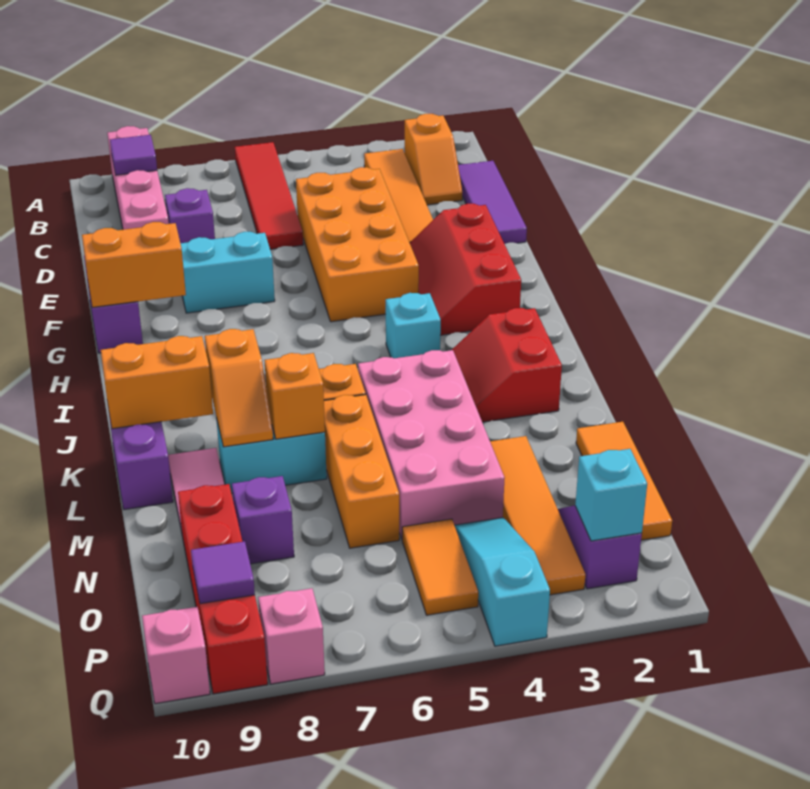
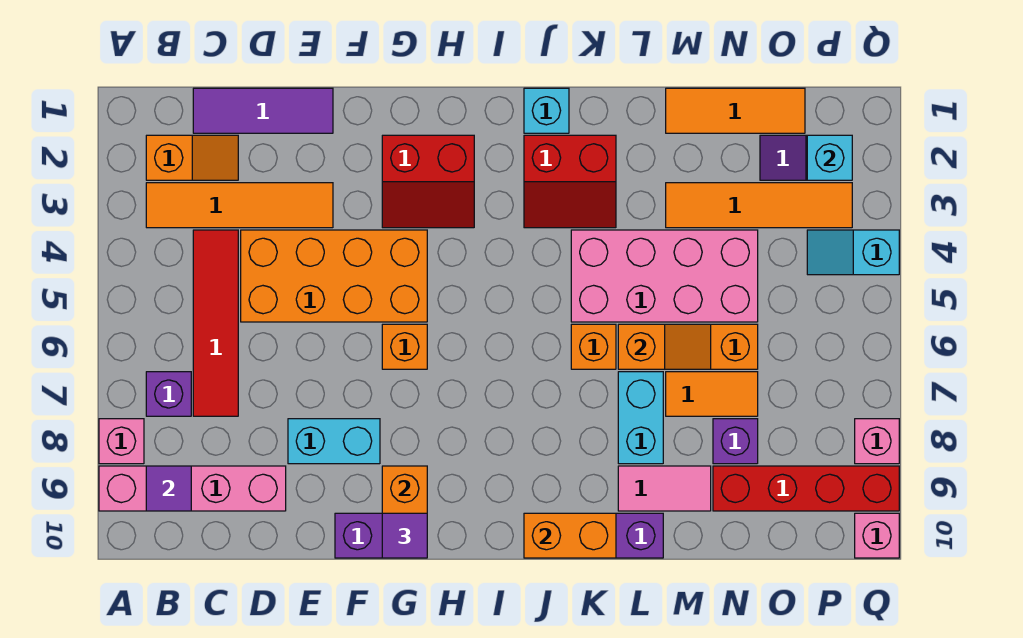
red 1x4 tile [235,142,303,249] -> red 1x4 tile turned to [193,230,238,416]
none -> pink 1x1 brick [99,419,144,464]
purple 1x1 brick [165,188,215,243] -> purple 1x1 brick moved to [146,372,191,416]
red 2x3 slope [410,204,521,335] -> red 2x2 slope [382,135,474,228]
cyan 1x2 brick [181,232,275,313] -> cyan 1x2 brick turned to [288,419,380,464]
cyan 1x1 brick [386,293,441,358] -> cyan 1x1 brick moved to [524,88,569,133]
orange 1x2 slope [205,329,273,447] -> orange 1x2 slope moved to [618,324,711,369]
orange 1x2 brick [101,336,213,429] -> orange 1x2 brick turned to [524,513,616,558]
orange 1x1 brick [265,353,325,439] -> orange 1x1 brick moved to [382,324,427,369]
cyan 1x3 slope [455,518,550,646] -> cyan 1x2 slope [807,230,899,275]
orange 1x2 tile [402,519,478,615] -> orange 1x2 tile moved to [666,372,758,416]
purple 1x1 tile [191,541,255,604] -> purple 1x1 tile moved to [382,513,427,558]

